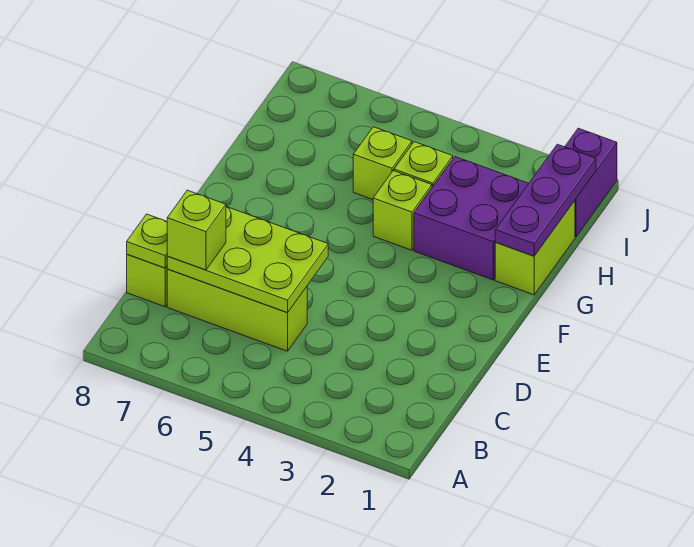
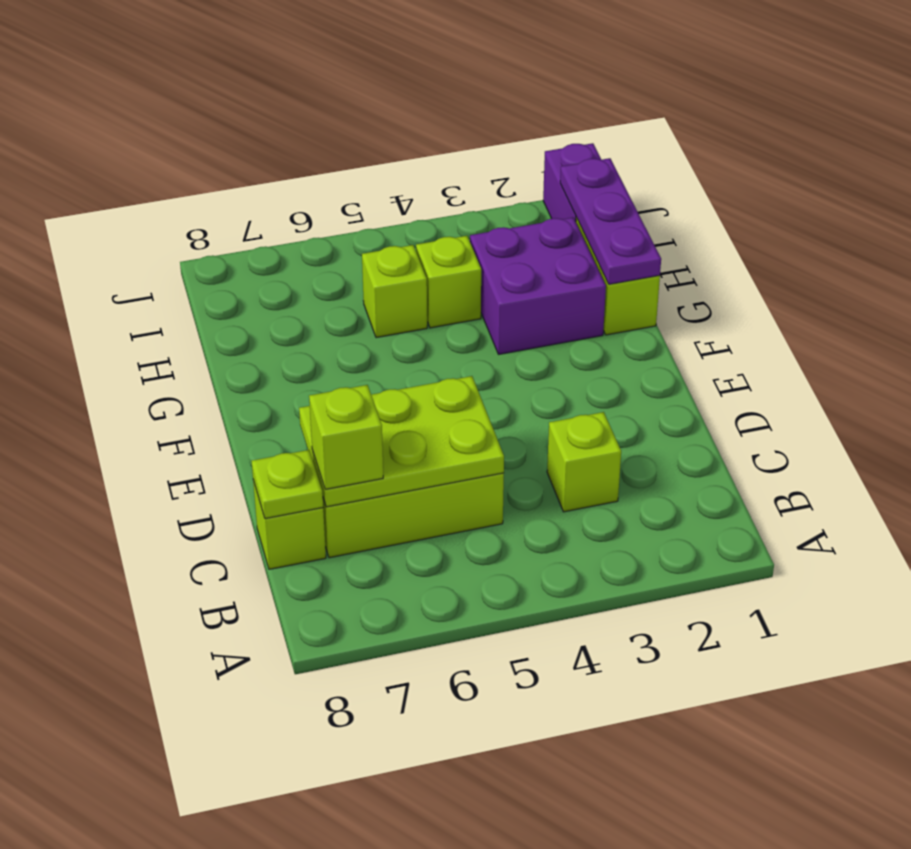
lime 1x1 brick [373,171,432,250] -> lime 1x1 brick moved to [547,412,621,512]

